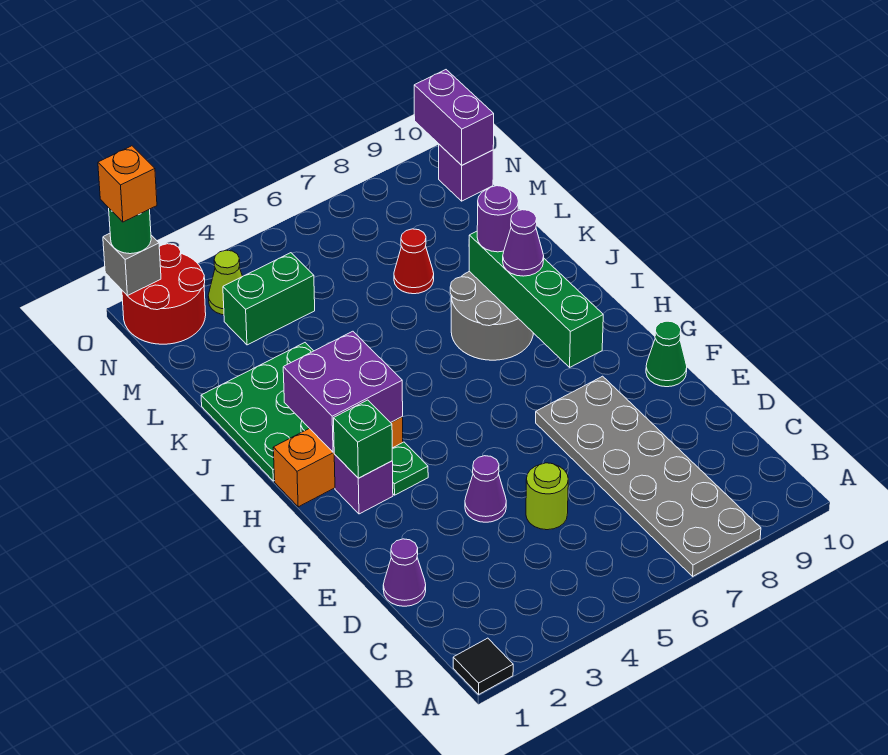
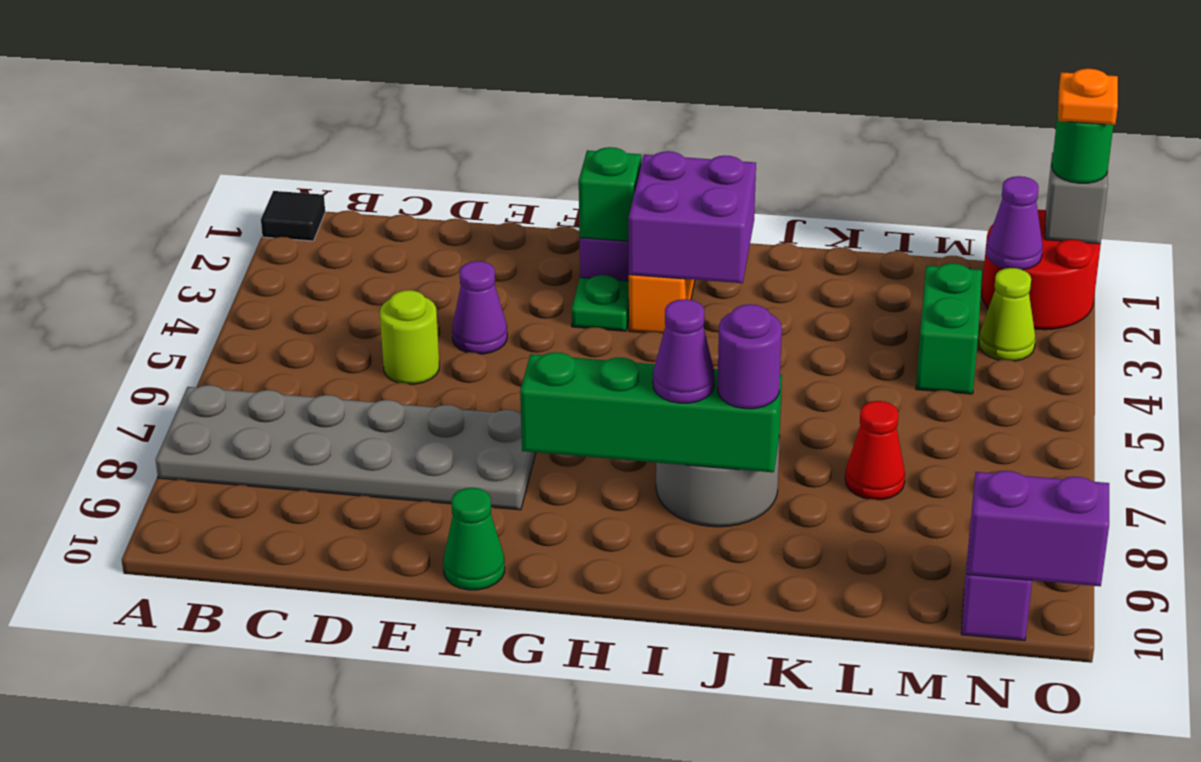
purple 1x1 cone [383,539,426,606] -> purple 1x1 cone moved to [986,176,1043,270]
green 3x3 plate [201,343,313,481] -> none
orange 1x1 brick [98,146,157,222] -> orange 1x1 plate [1058,69,1118,125]

